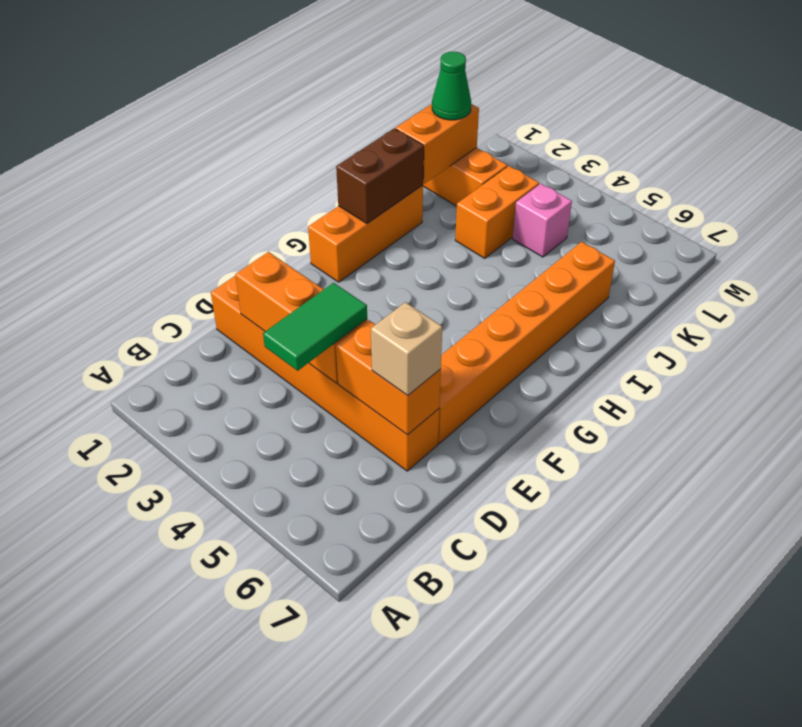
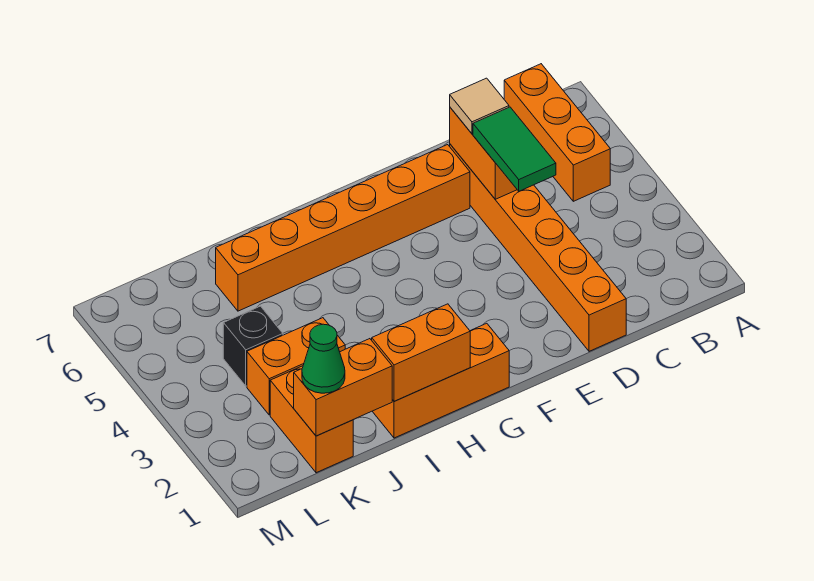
green 1x2 tile [263,283,367,371] -> green 1x2 tile turned to [473,107,556,191]
orange 1x3 brick [235,252,367,383] -> orange 1x3 brick moved to [504,64,610,201]
tan 1x1 brick [371,302,442,395] -> tan 1x1 tile [450,78,509,134]
brown 1x2 brick [336,129,424,223] -> orange 1x2 brick [372,304,470,401]
pink 1x1 brick [513,184,572,257] -> black 1x1 brick [223,306,283,386]

